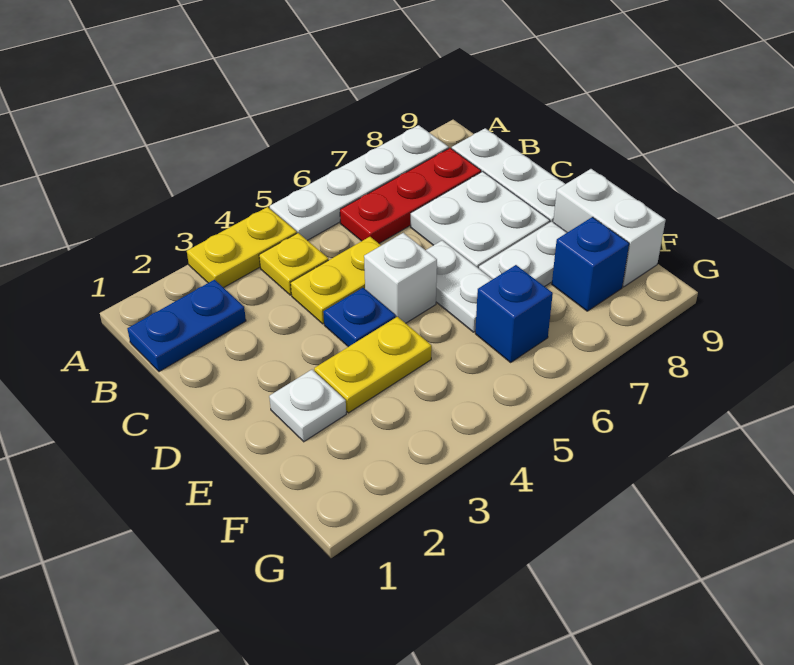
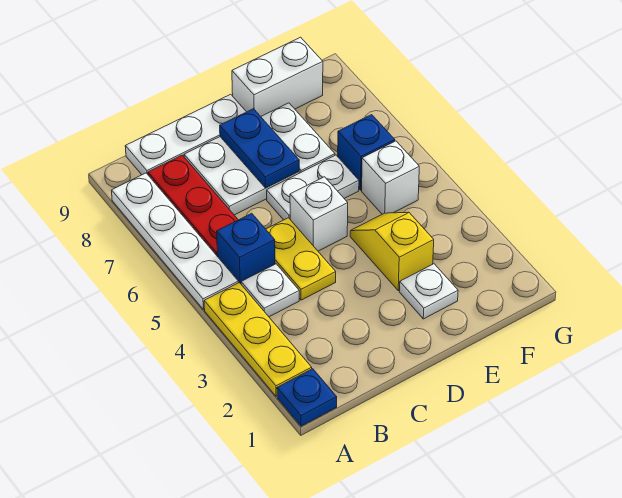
yellow 1x2 plate [187,207,297,288] -> yellow 1x3 plate [204,283,312,396]
blue 1x2 plate [127,280,246,372] -> blue 1x2 plate moved to [220,109,299,188]
yellow 1x1 plate [259,233,328,295] -> white 1x1 plate [241,264,299,317]
blue 1x1 plate [323,288,396,347] -> blue 1x1 plate moved to [277,369,337,426]
yellow 1x2 plate [314,317,432,413] -> yellow 1x2 slope [350,212,434,291]
none -> white 1x1 brick [362,141,419,214]
blue 1x1 brick [552,217,629,311] -> blue 1x1 brick moved to [217,213,275,284]

